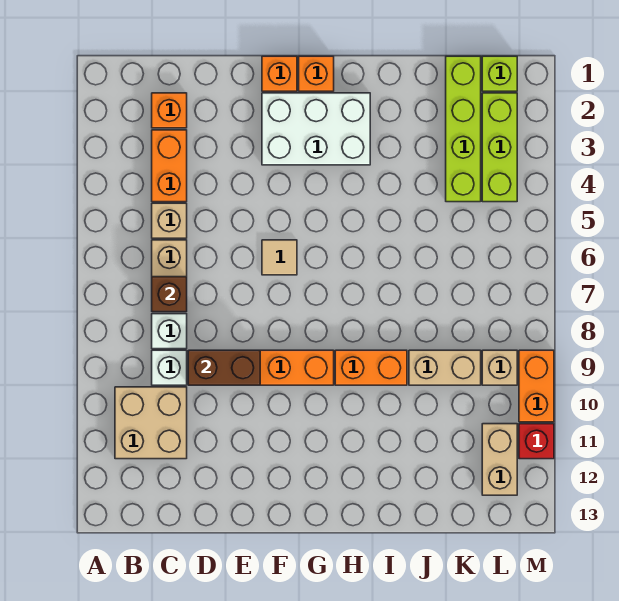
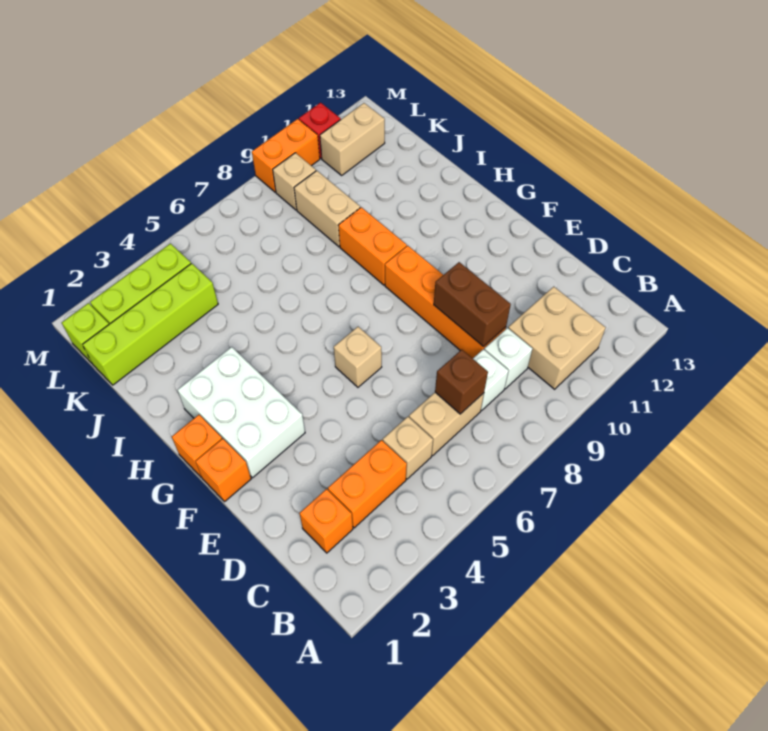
tan 1x1 tile [262,240,297,275] -> tan 1x1 brick [334,327,382,387]

